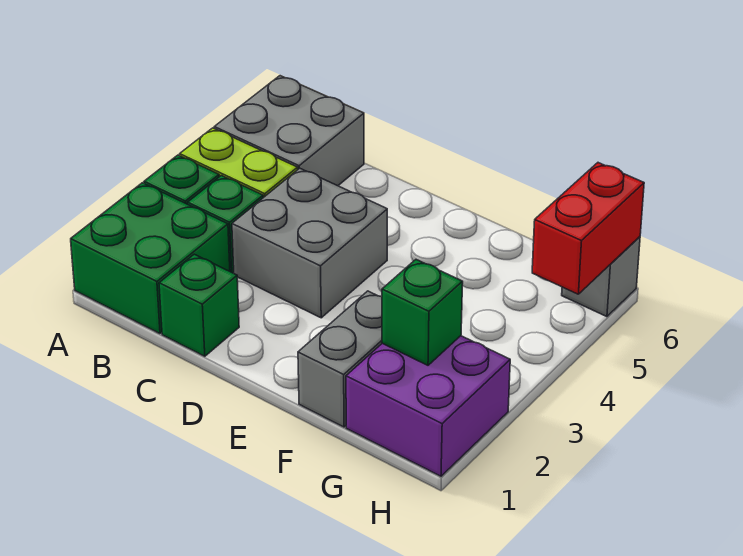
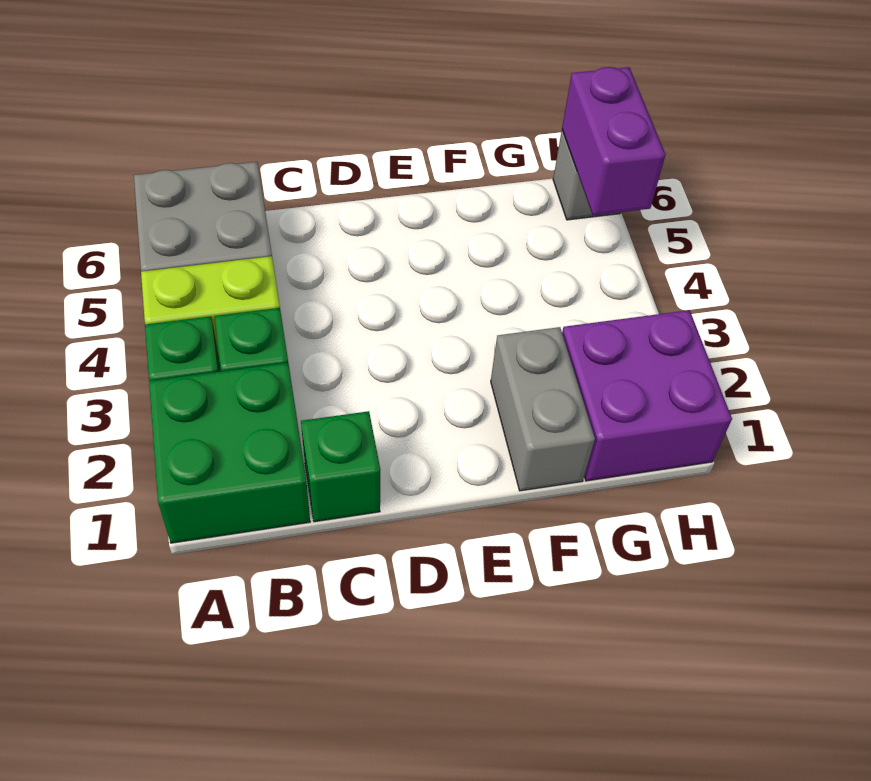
grey 2x2 brick [232,168,387,318] -> none
green 1x1 brick [382,260,463,365] -> none
red 1x2 brick [532,163,644,294] -> purple 1x2 brick [562,67,666,215]

